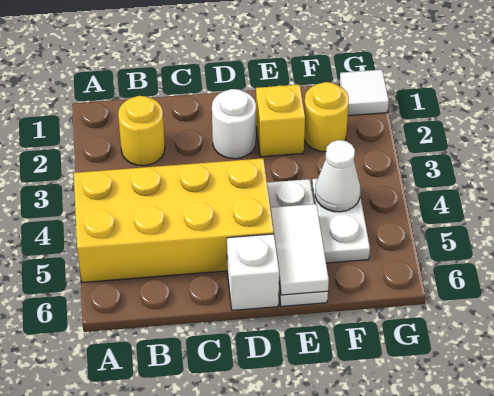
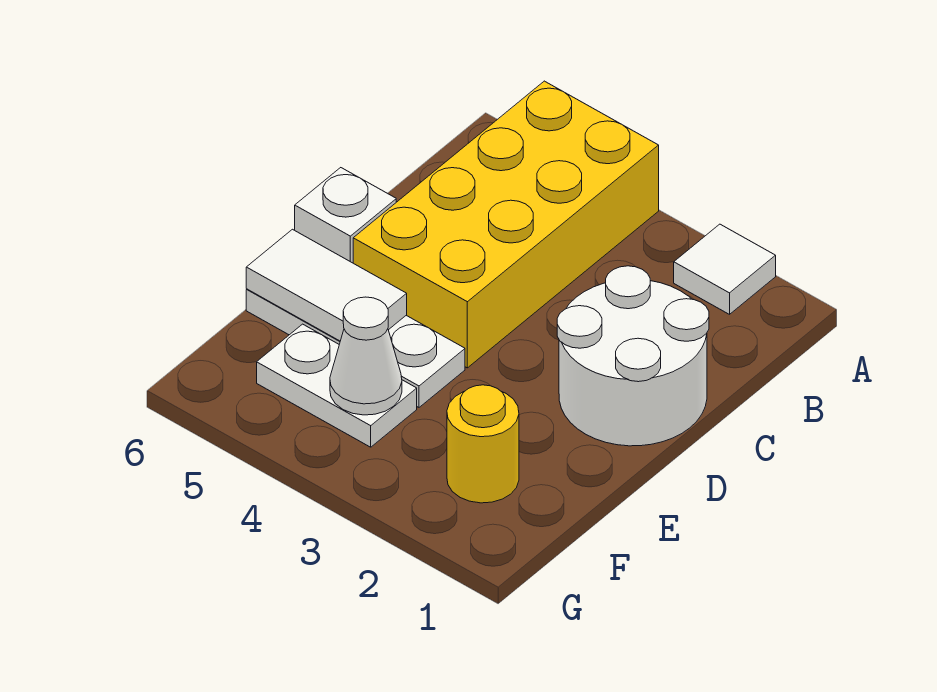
yellow 1x1 round brick [118,96,165,166] -> none
white 1x1 round brick [212,89,256,159] -> white 2x2 round brick [557,266,709,446]
yellow 1x1 brick [256,85,305,157] -> none
white 1x1 tile [340,70,389,116] -> white 1x1 tile moved to [674,224,776,314]

